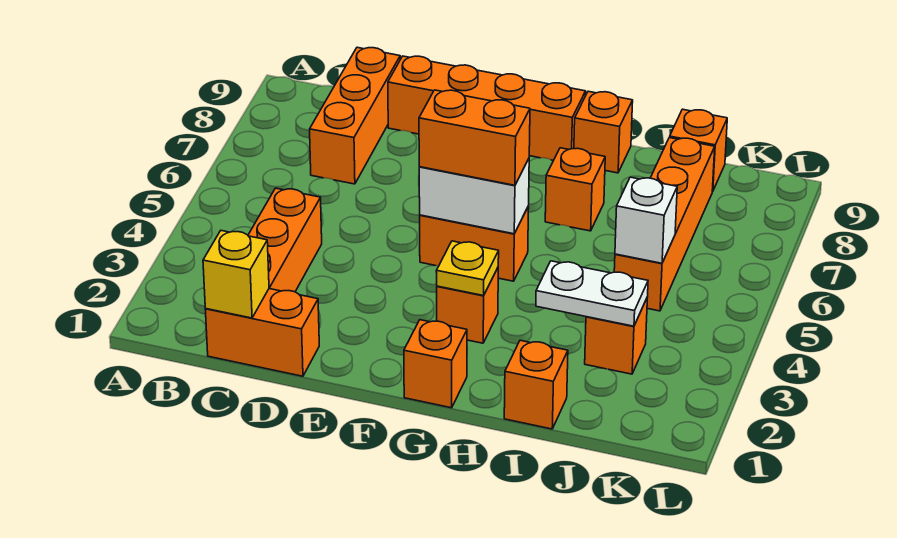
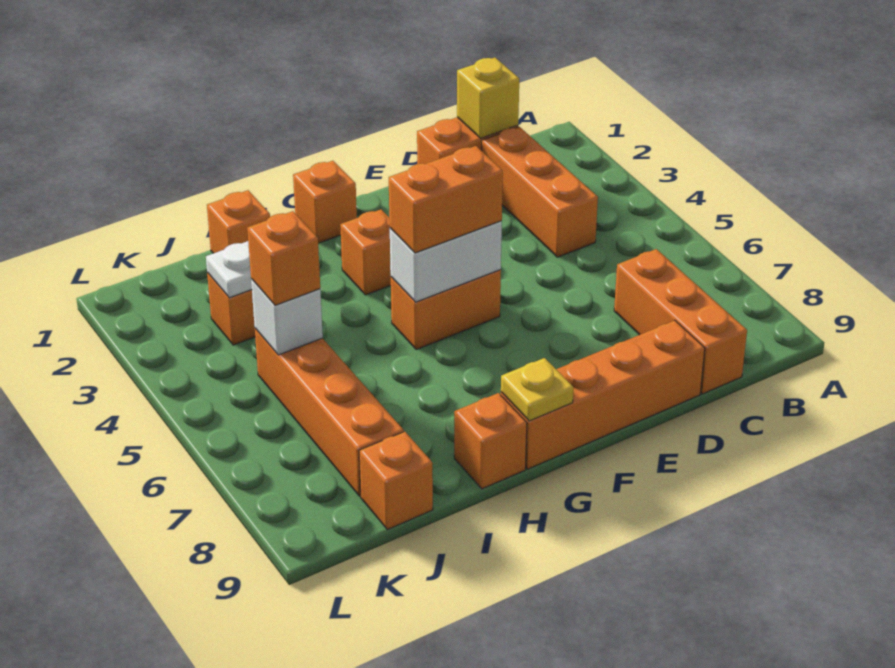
yellow 1x1 plate [436,241,499,296] -> yellow 1x1 plate moved to [501,358,573,421]
orange 1x1 brick [545,148,605,231] -> orange 1x1 brick moved to [247,211,320,305]

